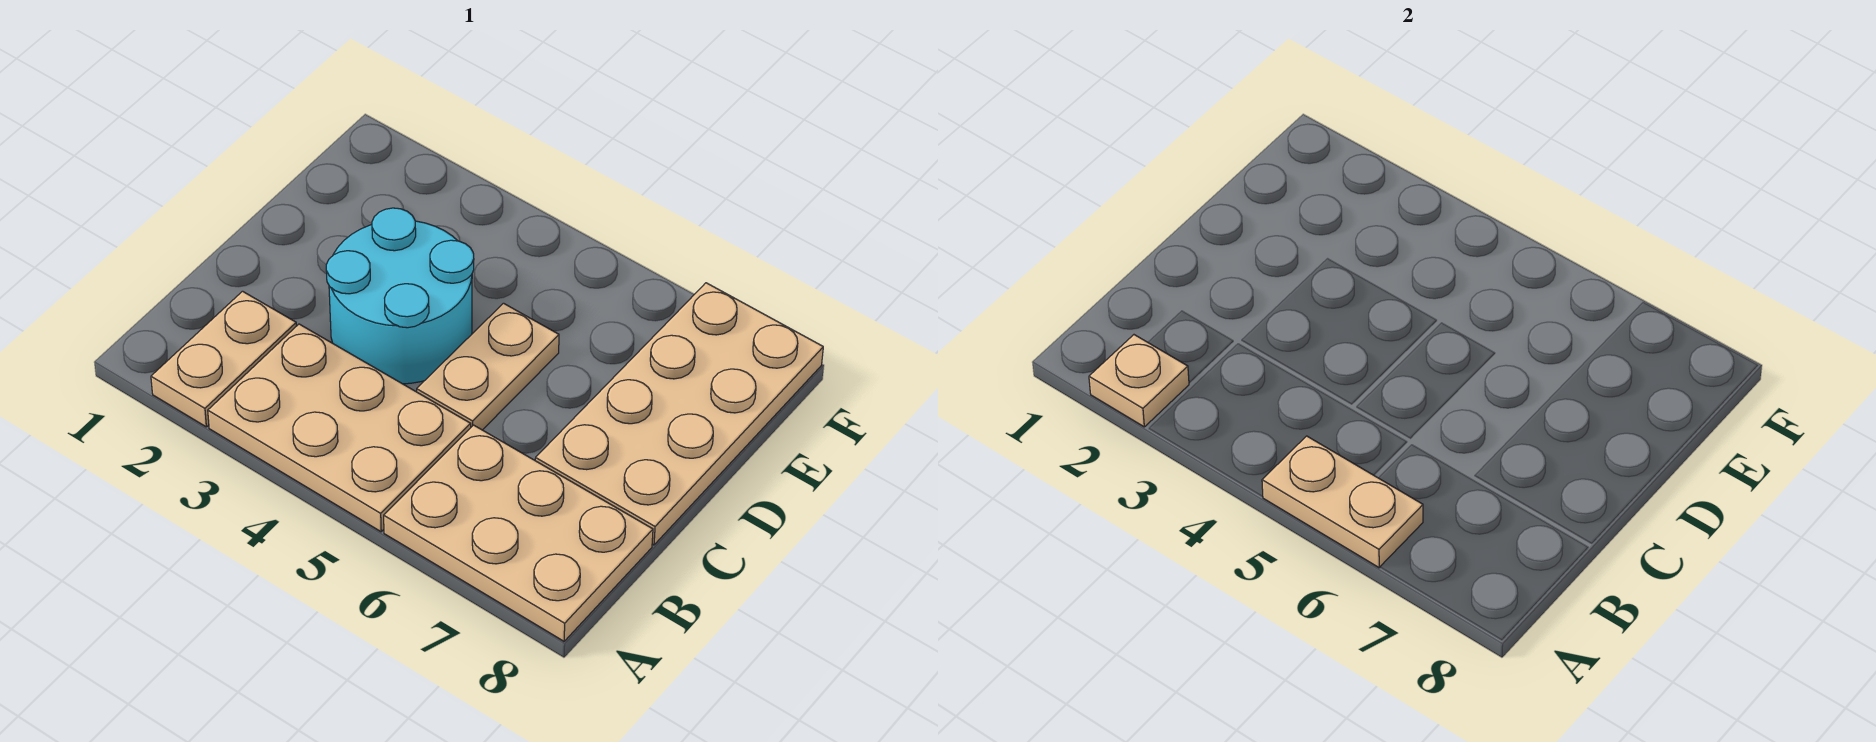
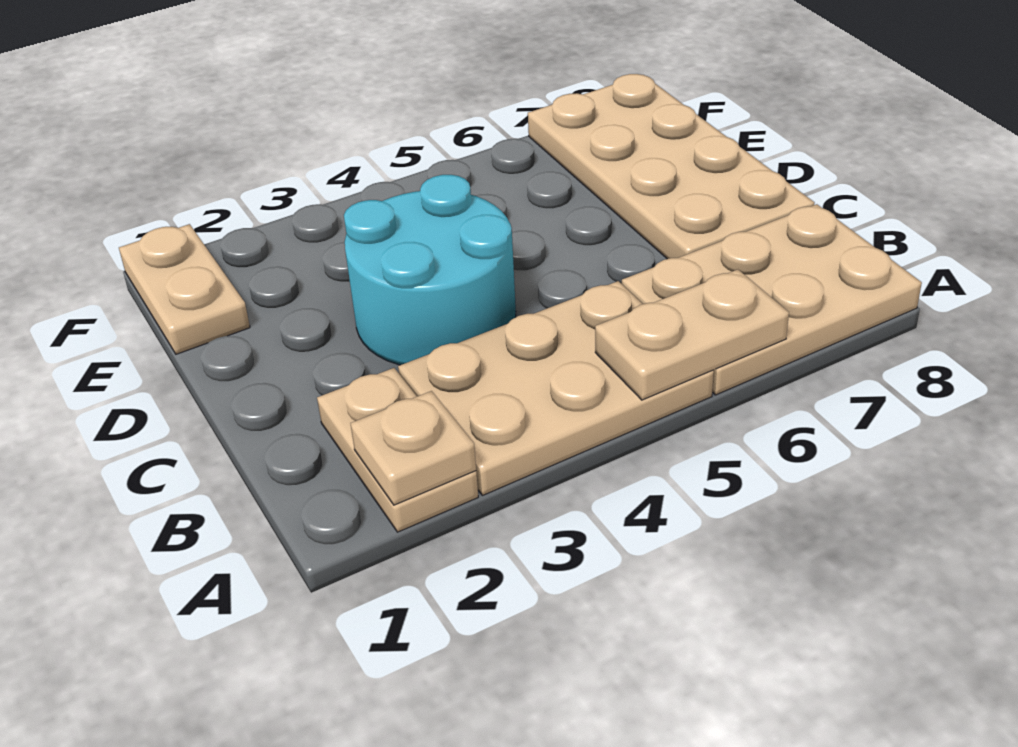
tan 1x2 plate [417,303,559,430] -> tan 1x2 plate moved to [119,224,250,354]

